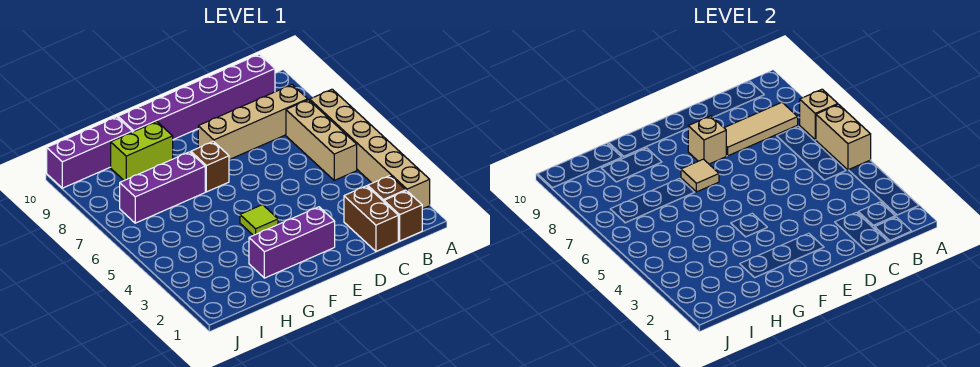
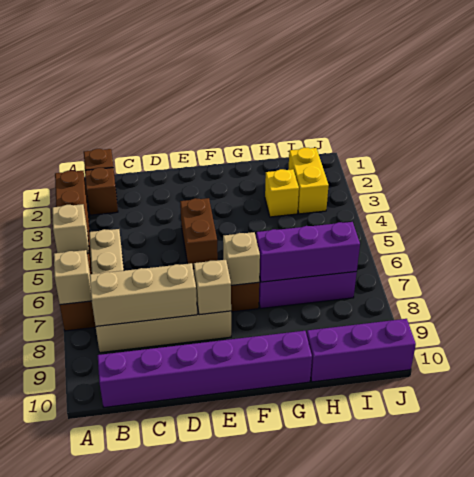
tan 1x6 brick [310,89,430,209] -> brown 1x6 brick [55,171,96,331]
tan 1x2 brick [816,105,871,170] -> tan 1x1 brick [52,204,89,253]
tan 1x3 tile [725,102,798,156] -> tan 1x3 brick [90,263,197,326]
brown 1x2 brick [344,186,398,251] -> brown 1x2 brick moved to [180,198,218,269]
purple 1x3 brick [249,207,335,278] -> purple 1x3 brick moved to [256,222,360,282]
lime 1x1 tile [240,205,278,235] -> none
tan 1x1 tile [681,159,719,192] -> tan 1x1 brick [223,232,260,285]
lime 1x2 brick [111,122,173,180] -> none
none -> yellow 1x1 brick [265,169,299,217]
none -> yellow 1x2 brick [288,147,329,214]

